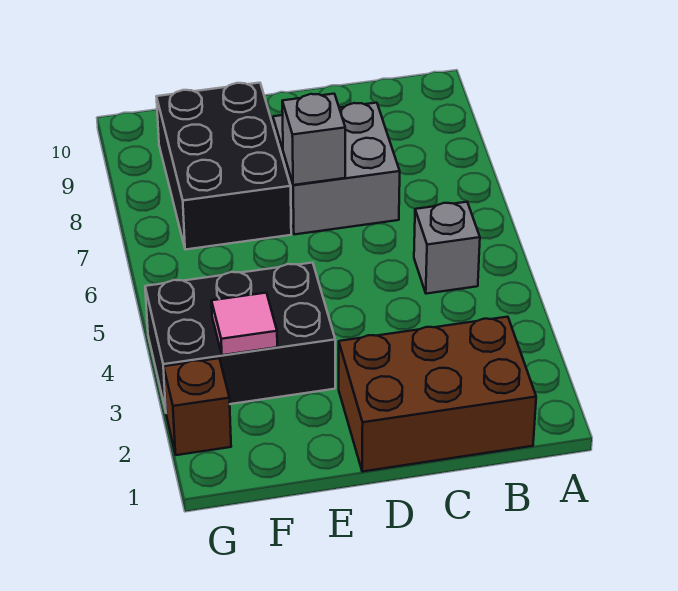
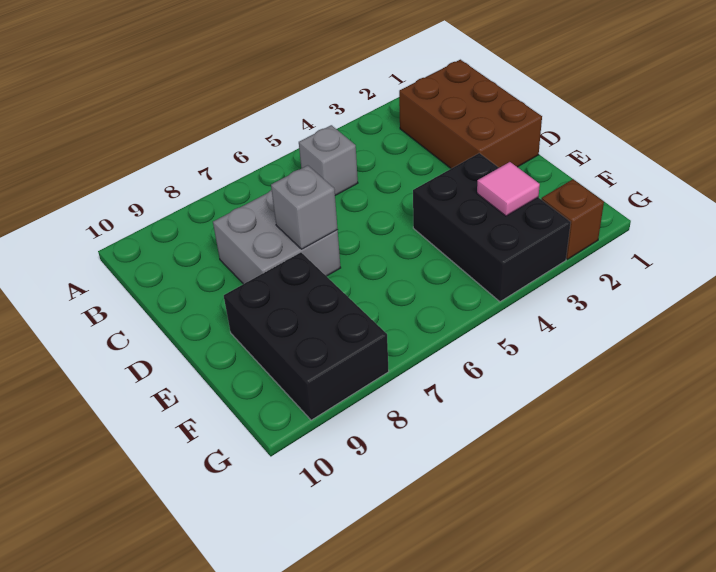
black 2x3 brick [156,83,291,250] -> black 2x3 brick turned to [224,252,389,420]

